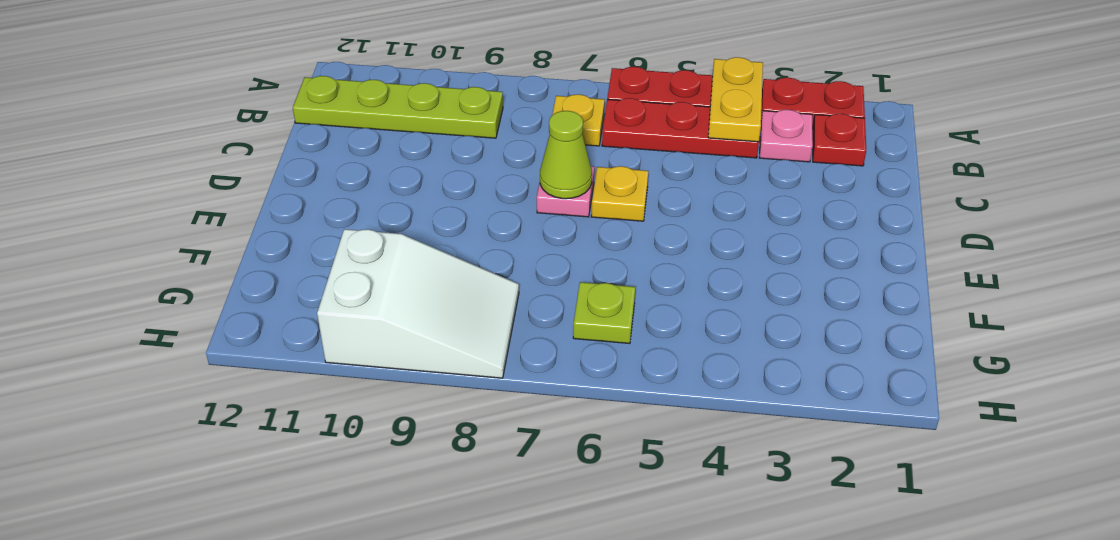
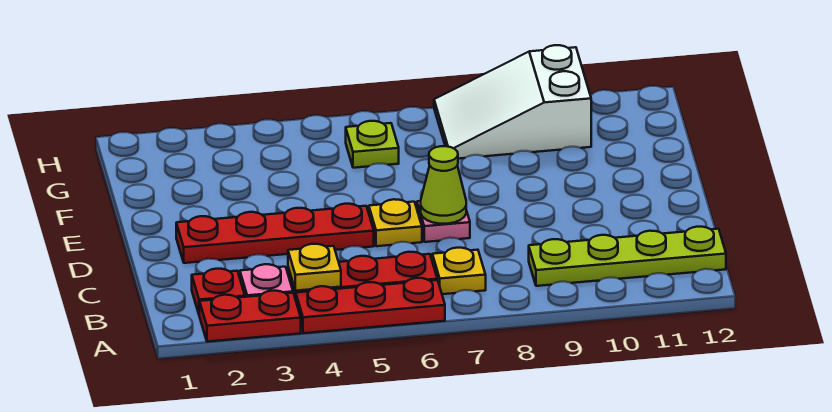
yellow 1x2 plate [708,57,763,142] -> yellow 1x1 plate [288,244,341,291]
none -> red 1x4 plate [176,204,374,263]

